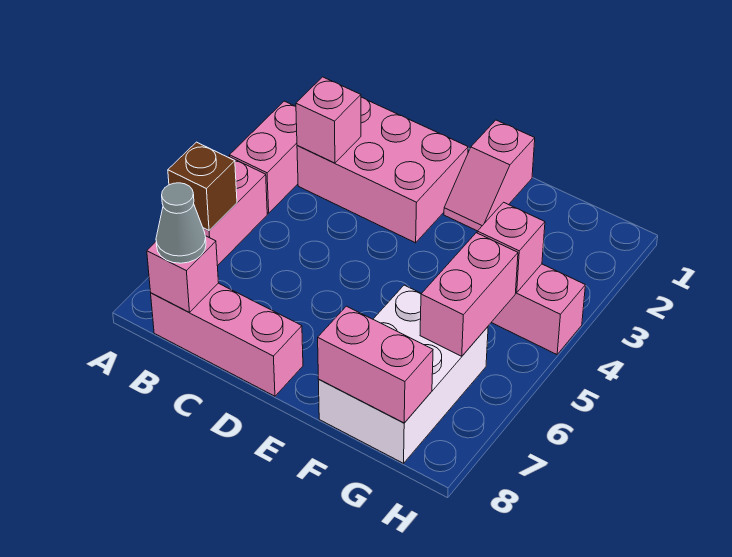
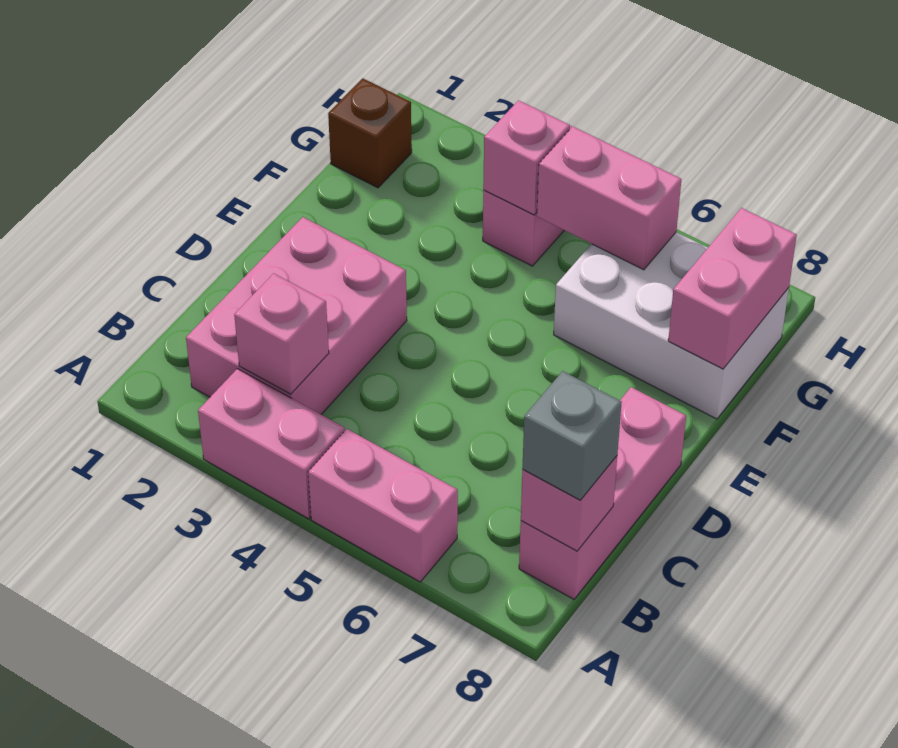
brown 1x1 brick [168,142,237,231] -> brown 1x1 brick moved to [328,78,412,188]
grey 1x1 cone [156,183,206,263] -> grey 1x1 brick [522,371,622,500]
pink 1x2 slope [444,120,535,231] -> none

